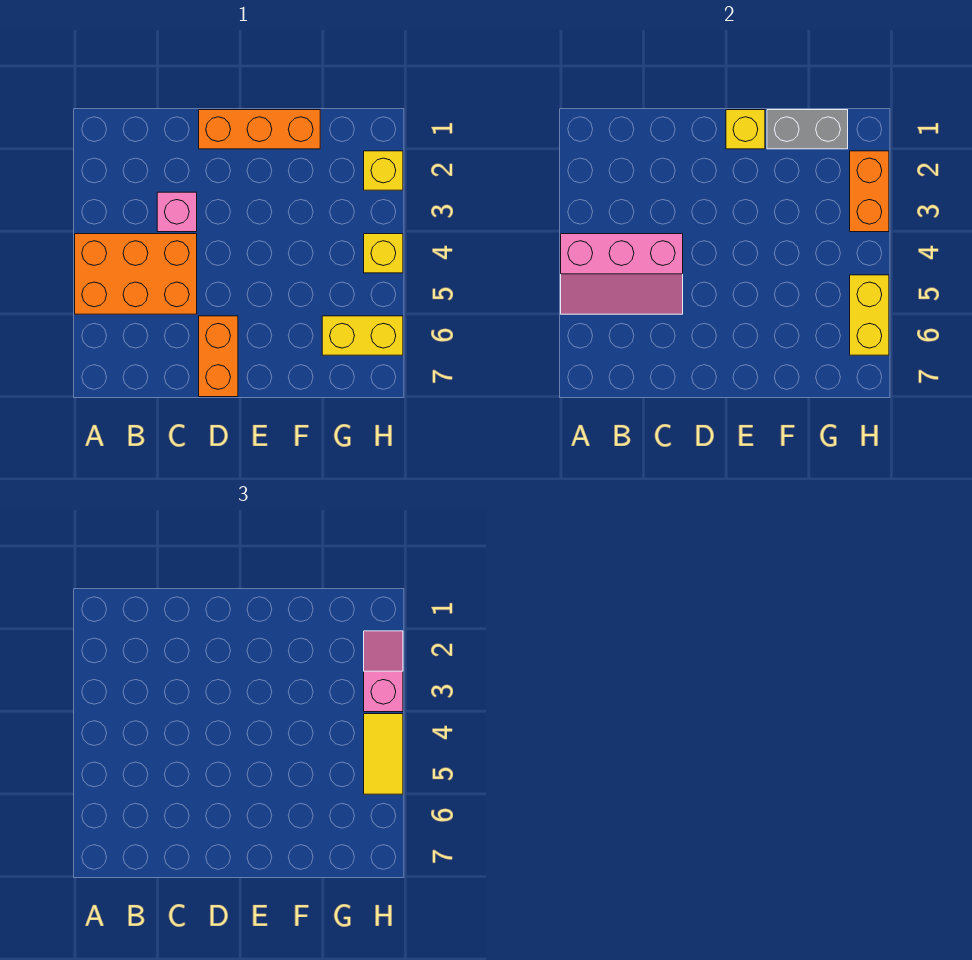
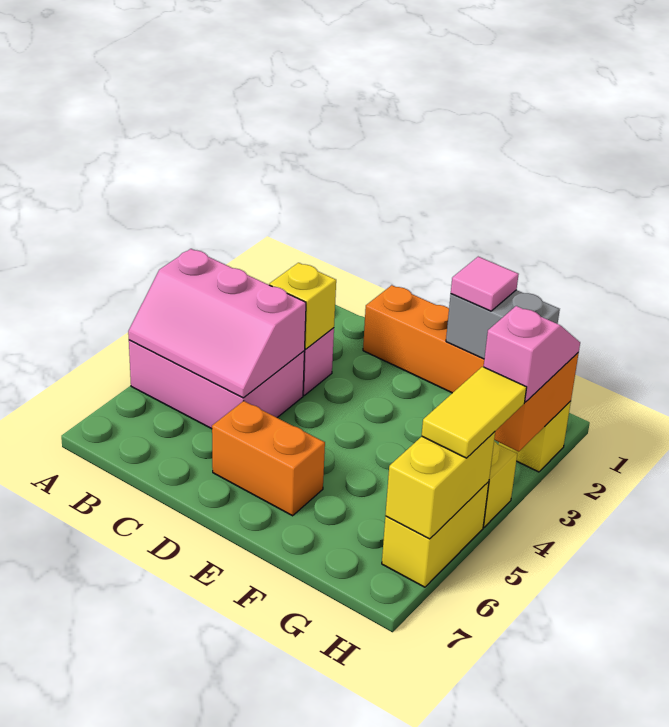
orange 2x3 brick [75,234,197,314] -> pink 2x3 brick [129,340,304,429]
orange 1x2 brick [199,316,238,397] -> orange 1x2 brick turned to [212,401,325,516]
yellow 1x1 brick [726,110,765,149] -> yellow 1x1 brick moved to [269,263,336,349]
none -> pink 1x1 tile [451,257,519,311]
yellow 1x2 brick [322,316,403,355] -> yellow 1x2 brick turned to [382,482,489,587]

